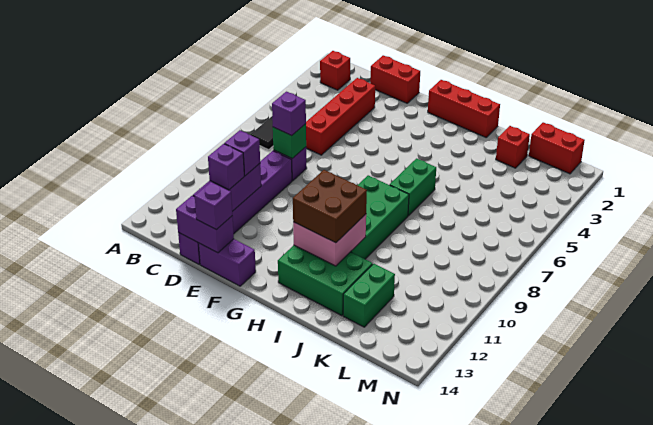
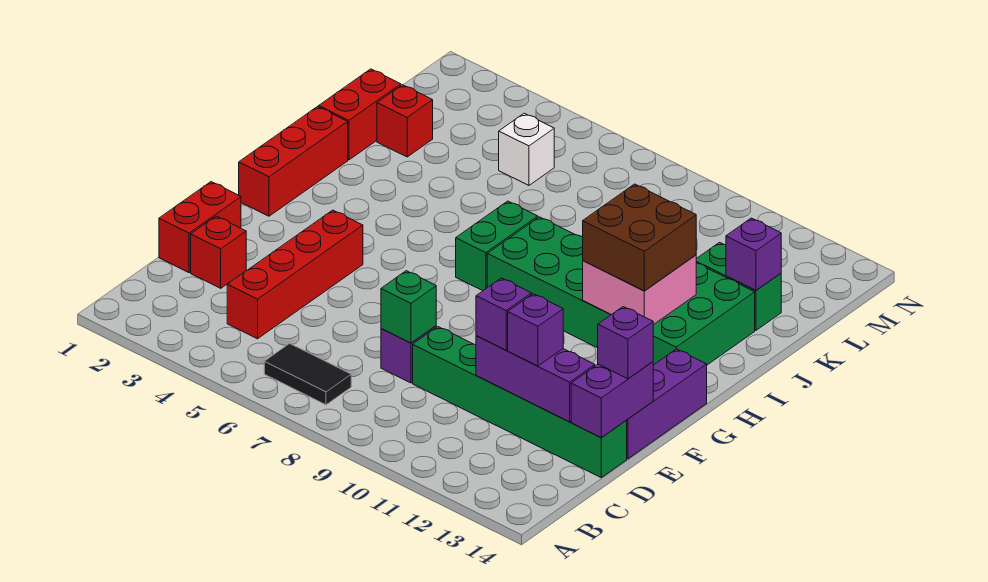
red 1x1 brick [320,51,350,90] -> red 1x1 brick moved to [191,216,246,288]
red 1x4 brick [306,78,375,155] -> red 1x4 brick turned to [227,210,363,339]
purple 1x1 brick [272,92,306,135] -> purple 1x1 brick moved to [726,218,781,290]
purple 1x6 brick [178,151,292,264] -> green 1x6 brick [413,327,627,477]
purple 1x2 brick [198,239,256,286] -> purple 1x3 brick [626,349,707,459]
green 1x2 brick [390,158,436,216] -> green 1x2 brick turned to [456,201,538,291]
red 1x2 brick [529,122,585,174] -> red 1x2 brick moved to [319,69,401,160]
none -> white 1x1 brick [499,113,554,185]

